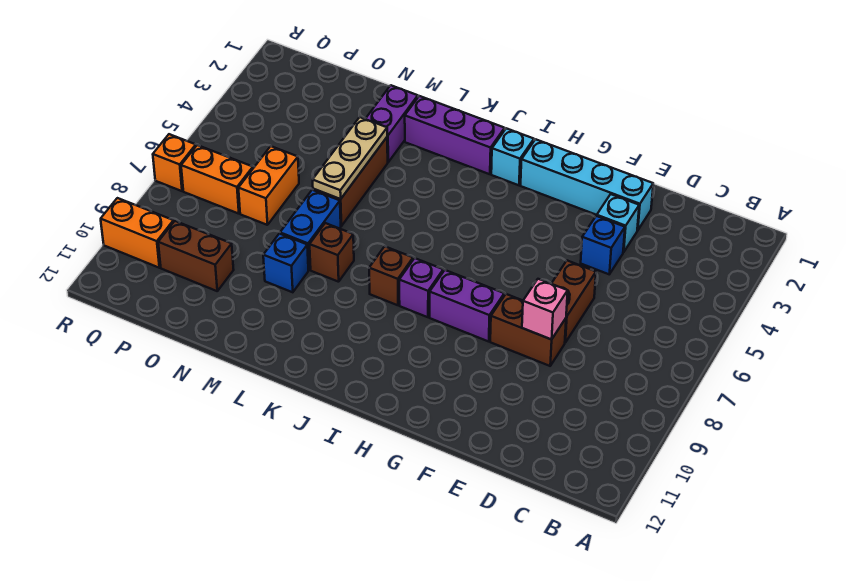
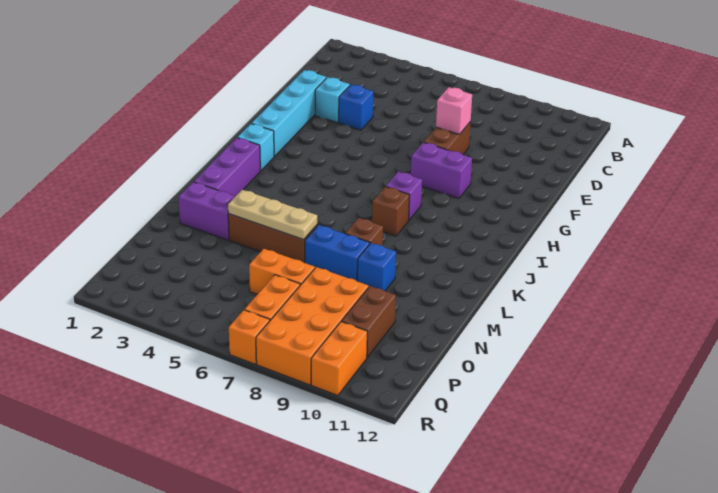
brown 1x2 brick [551,261,596,342] -> none
purple 1x2 brick [430,270,504,341] -> purple 1x2 brick turned to [411,142,472,198]
none -> orange 2x4 brick [256,267,369,385]

